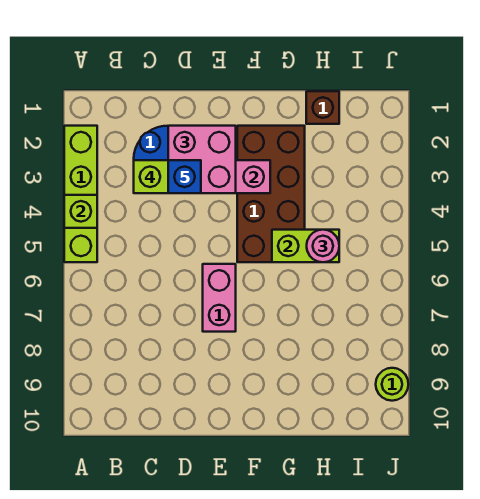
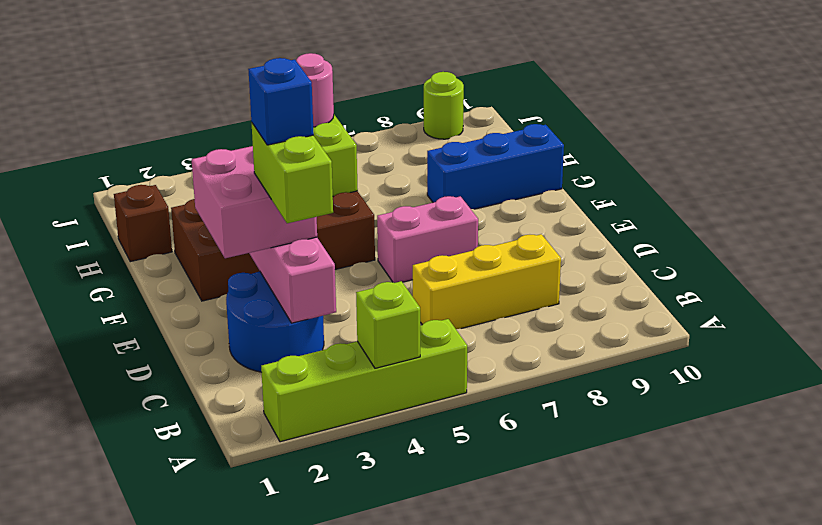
none -> yellow 1x3 brick [413,234,561,329]
none -> blue 1x3 brick [427,124,564,209]

